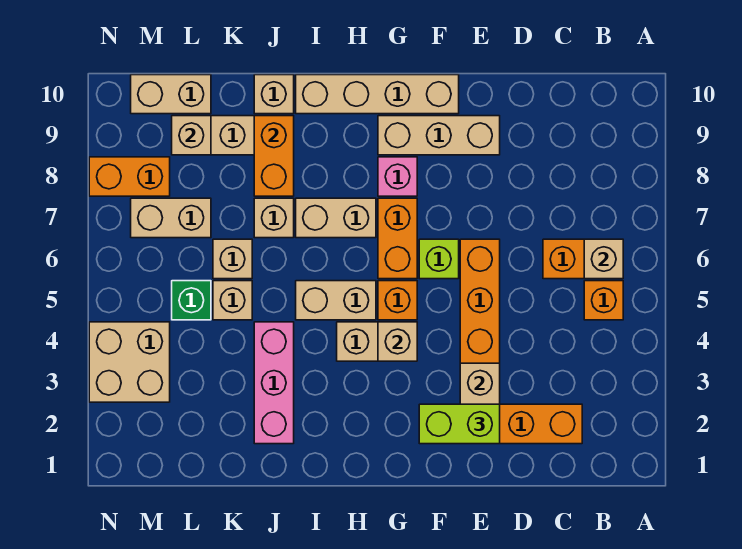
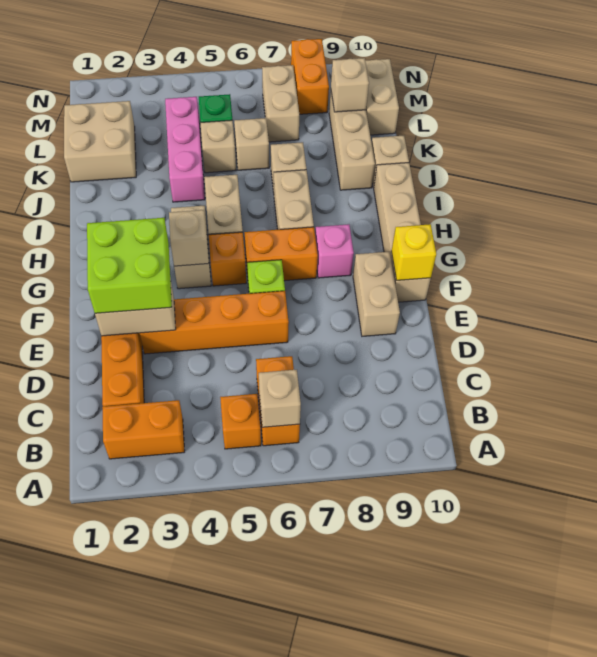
lime 1x2 brick [419,404,500,444] -> lime 2x2 brick [87,218,172,313]
tan 1x3 brick [378,116,500,155] -> tan 1x2 brick [353,252,400,336]
none -> yellow 1x1 brick [391,224,436,280]
pink 1x3 brick [254,322,294,444] -> pink 1x3 brick turned to [165,97,205,202]
orange 1x2 brick [254,116,294,196] -> orange 1x2 brick moved to [102,400,185,459]
tan 2x2 brick [89,322,170,402] -> tan 2x2 brick moved to [64,101,136,182]

